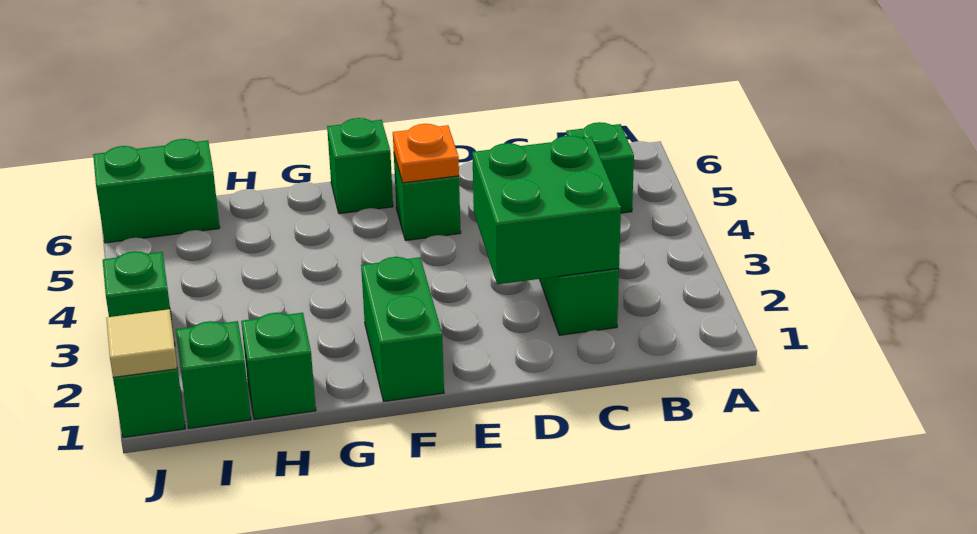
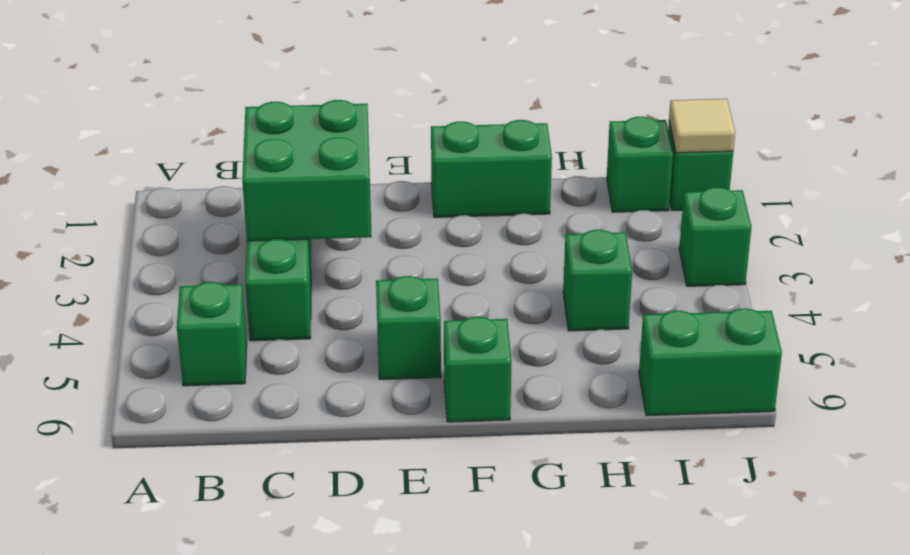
orange 1x1 plate [393,124,459,183] -> none
green 1x2 brick [361,257,444,401] -> green 1x2 brick turned to [431,120,552,217]
green 1x1 brick [241,313,316,419] -> green 1x1 brick moved to [563,230,632,331]

